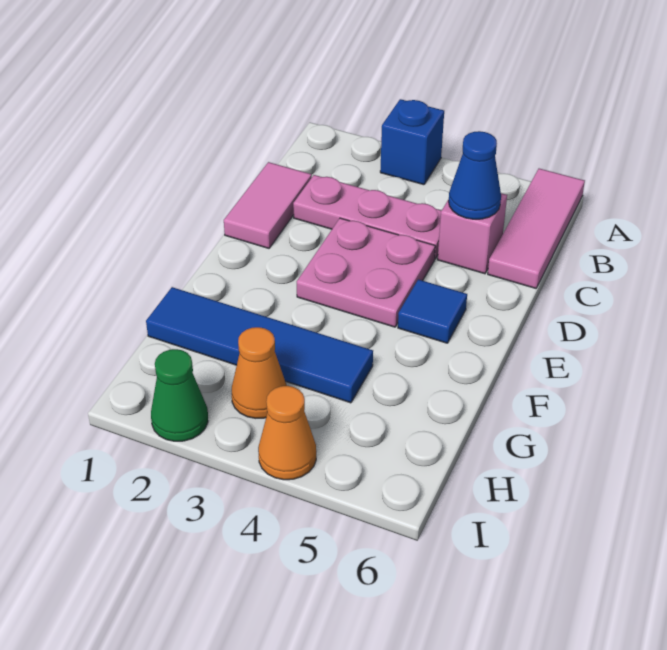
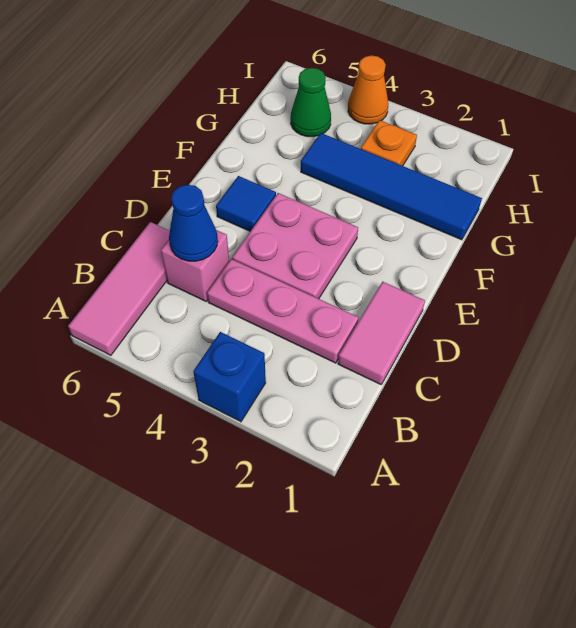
orange 1x1 cone [232,327,287,418] -> orange 1x1 plate [361,120,417,166]
green 1x1 cone [151,349,208,441] -> green 1x1 cone moved to [291,68,331,137]

